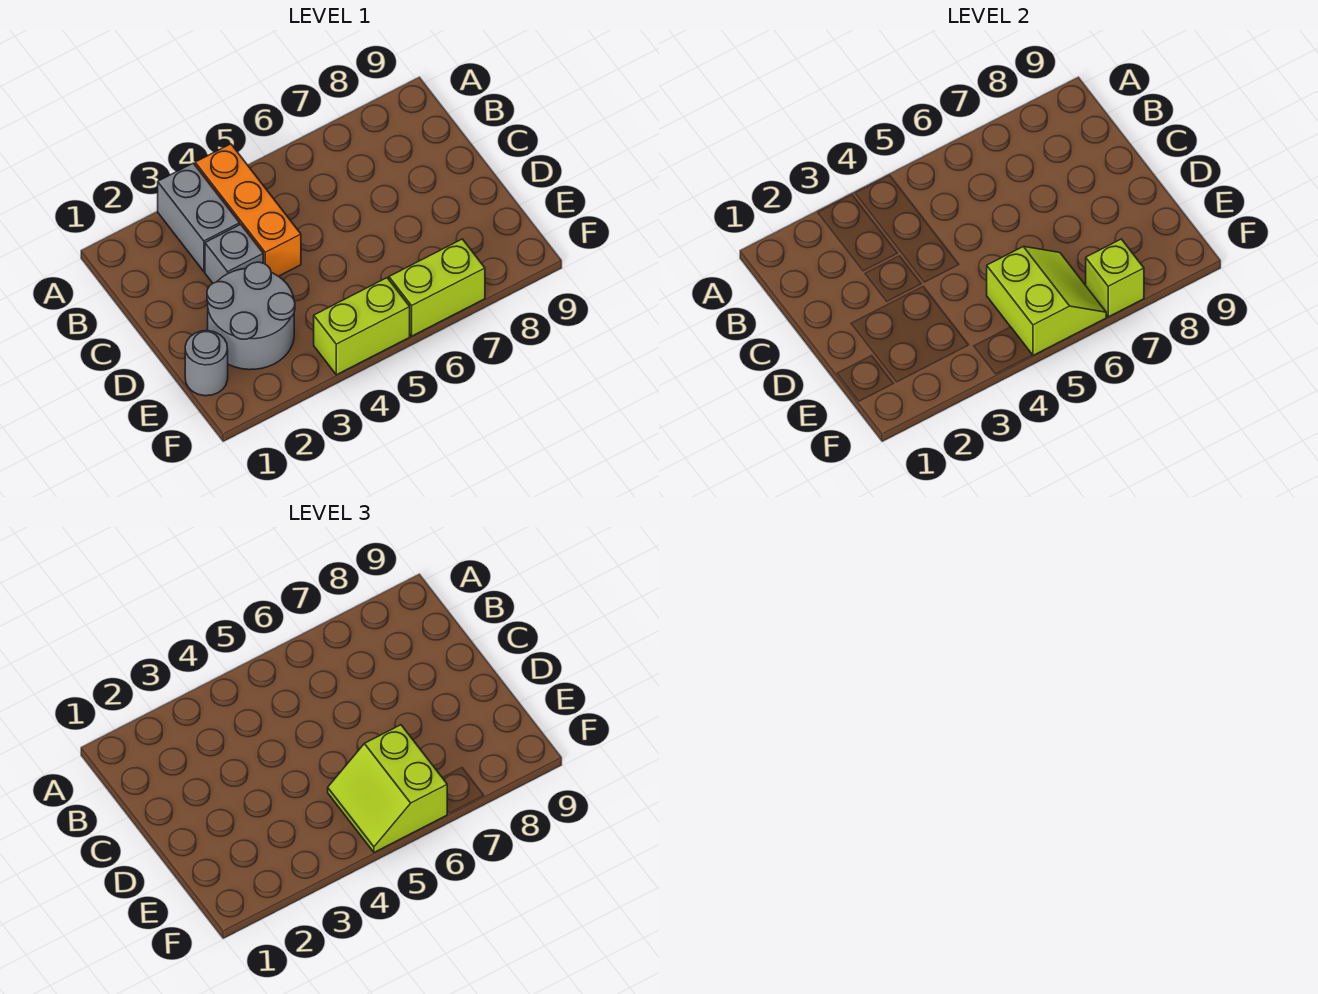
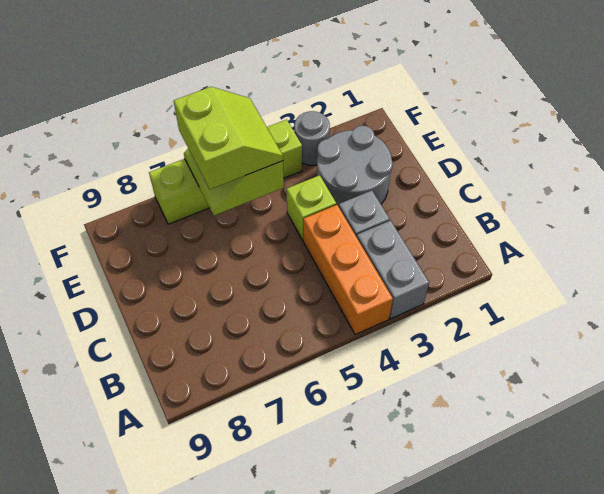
grey 1x1 round brick [185,331,228,396] -> grey 1x1 round brick moved to [294,111,330,165]
lime 1x1 brick [1086,239,1144,317] -> lime 1x1 brick moved to [287,175,336,240]

